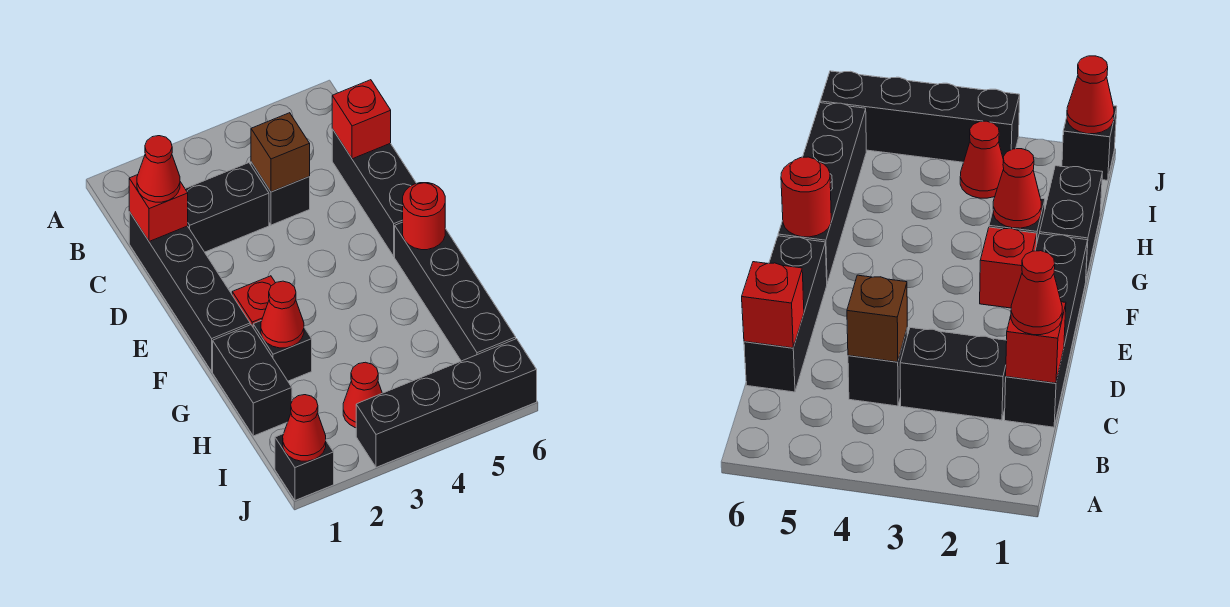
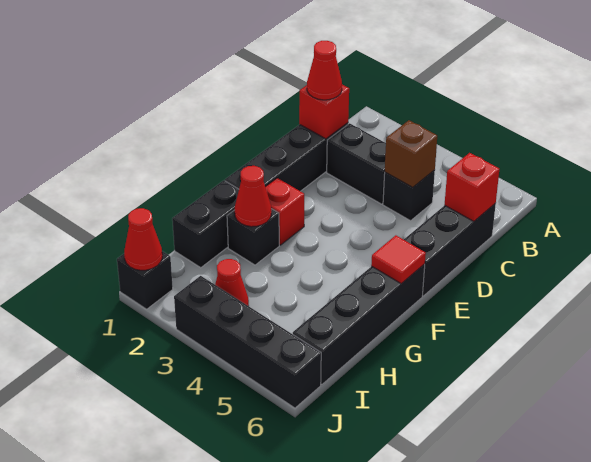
red 1x1 round brick [403,183,445,250] -> red 1x1 tile [371,235,426,284]

